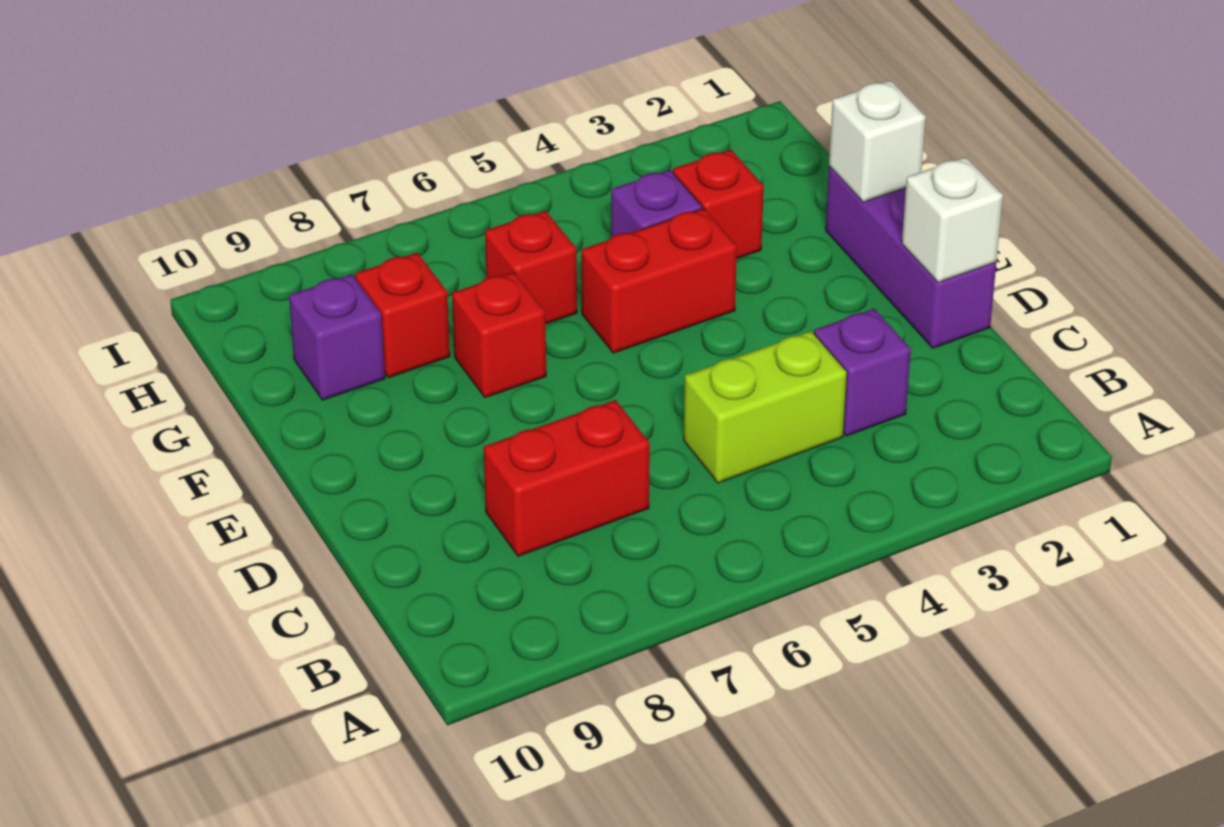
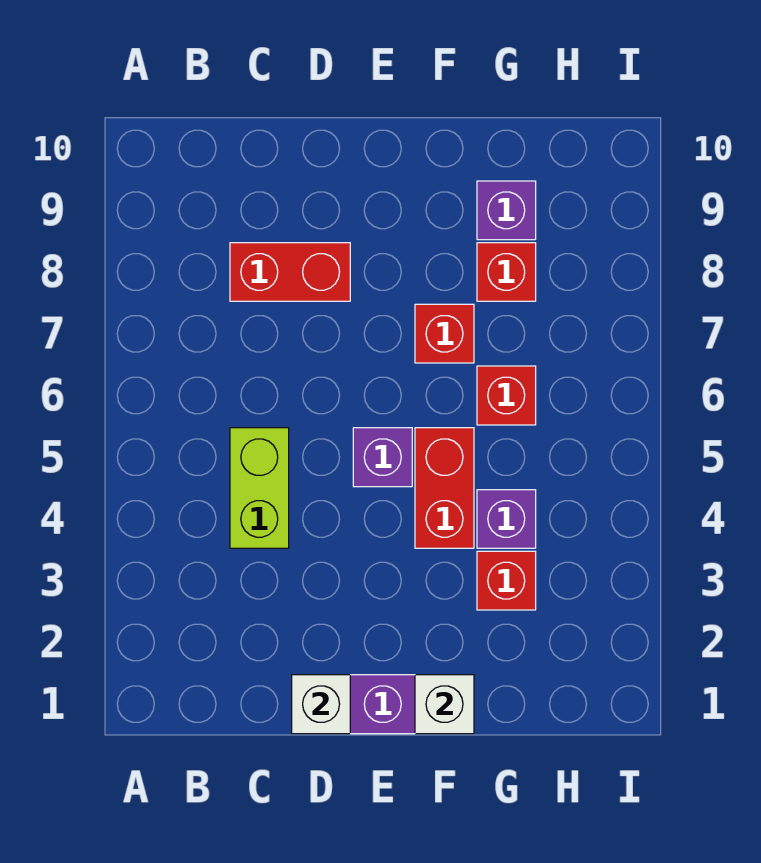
purple 1x1 brick [814,309,911,436] -> purple 1x1 brick moved to [353,428,412,487]
red 1x2 brick [484,400,650,556] -> red 1x2 brick turned to [230,243,350,301]

